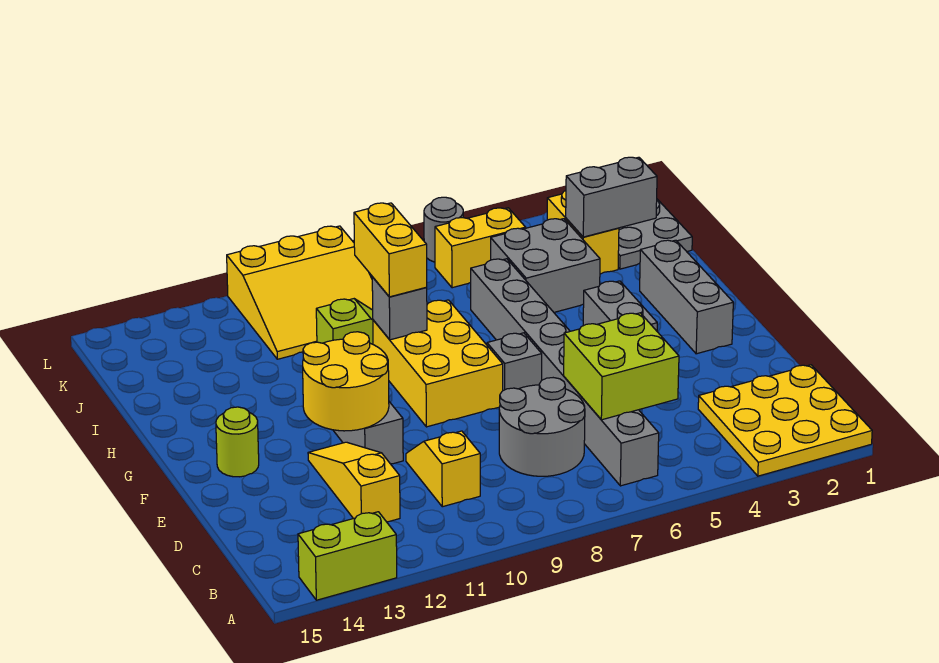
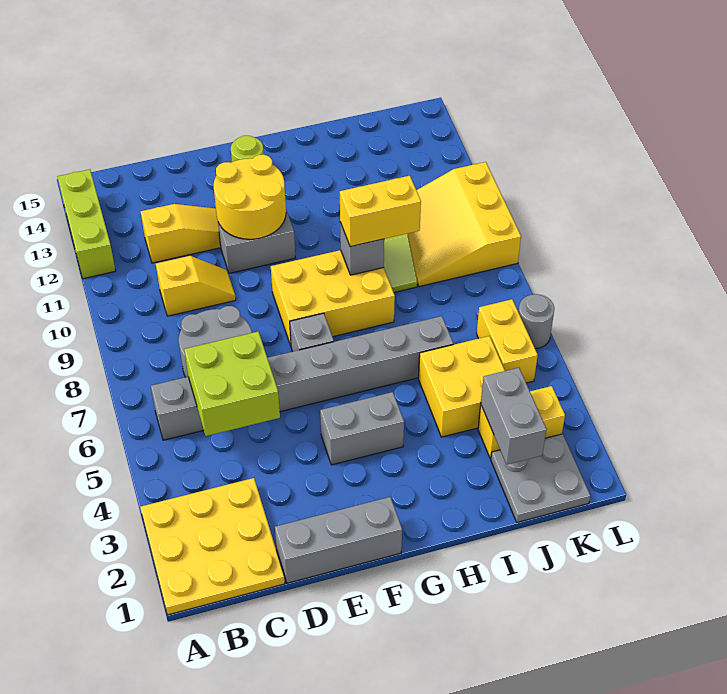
lime 1x2 brick [298,512,397,600] -> lime 1x3 brick [58,169,116,279]
grey 1x3 brick [640,240,733,354] -> grey 1x3 brick moved to [275,497,402,583]
grey 2x2 brick [491,219,600,312] -> yellow 2x2 brick [418,336,505,437]

